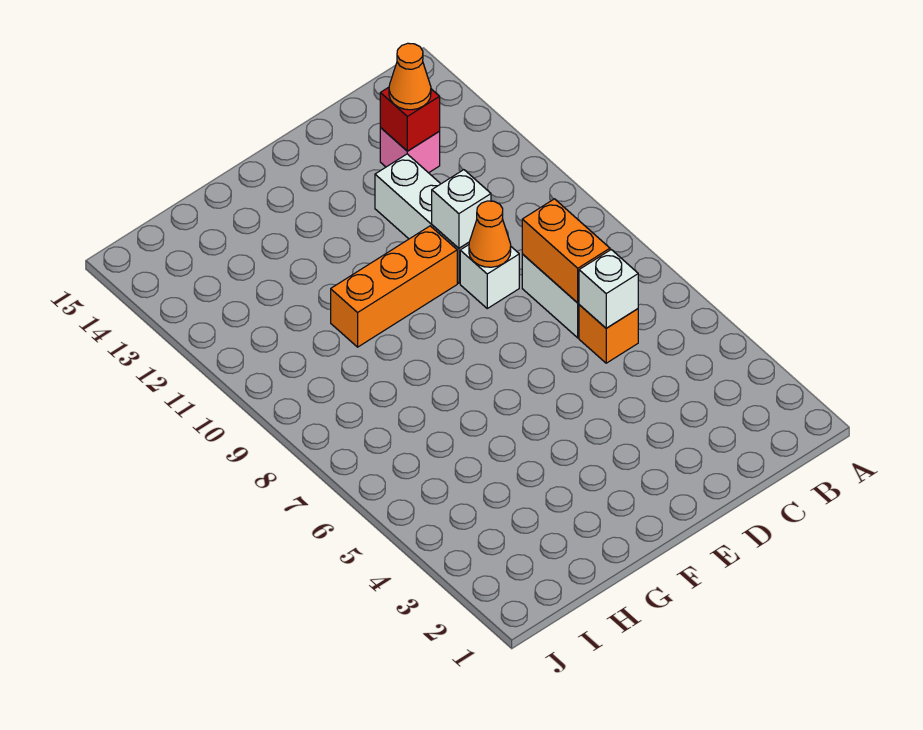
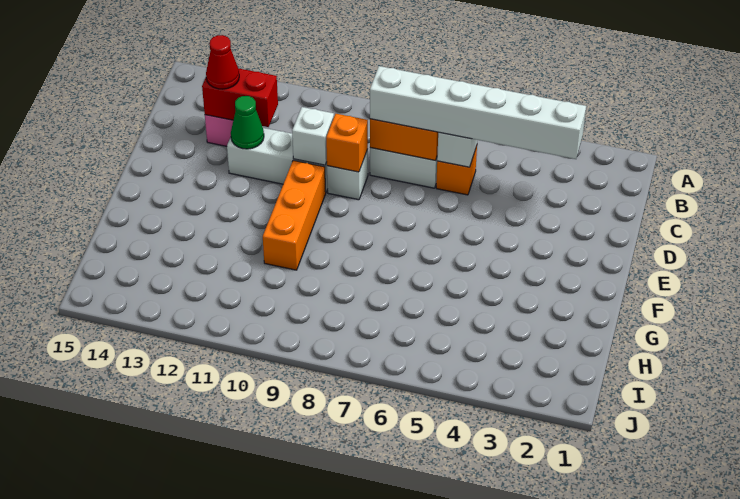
none -> white 1x6 brick [370,66,586,159]
red 1x1 brick [380,87,440,151] -> red 1x2 brick [202,68,278,127]
orange 1x1 cone [389,43,431,110] -> red 1x1 cone [206,35,239,89]
orange 1x1 cone [469,201,511,267] -> orange 1x1 brick [326,114,368,172]
none -> green 1x1 cone [231,96,264,149]

